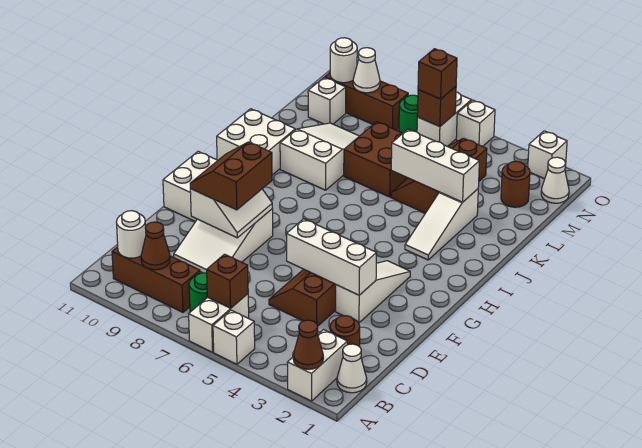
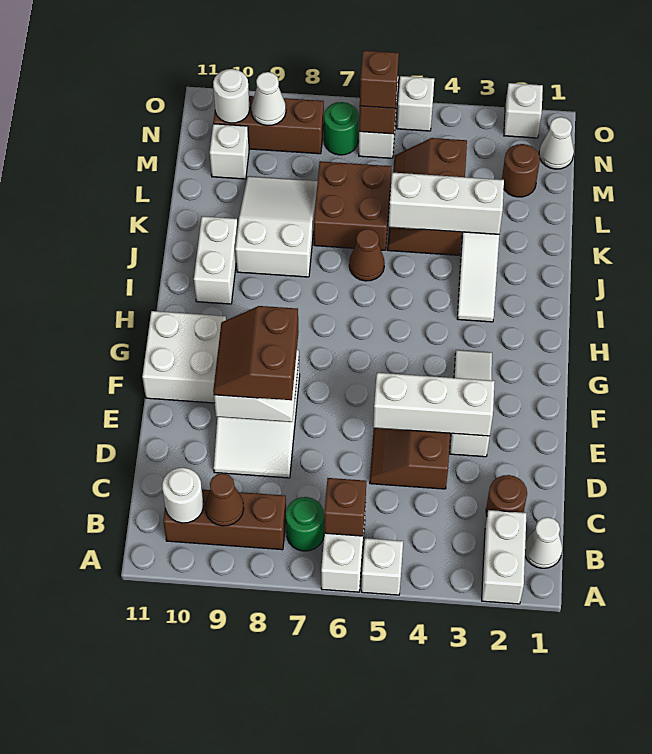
brown 1x1 cone [293,320,323,369] -> brown 1x1 cone moved to [349,229,385,281]
white 2x2 brick [217,109,295,175] -> white 1x2 brick [194,216,238,304]

